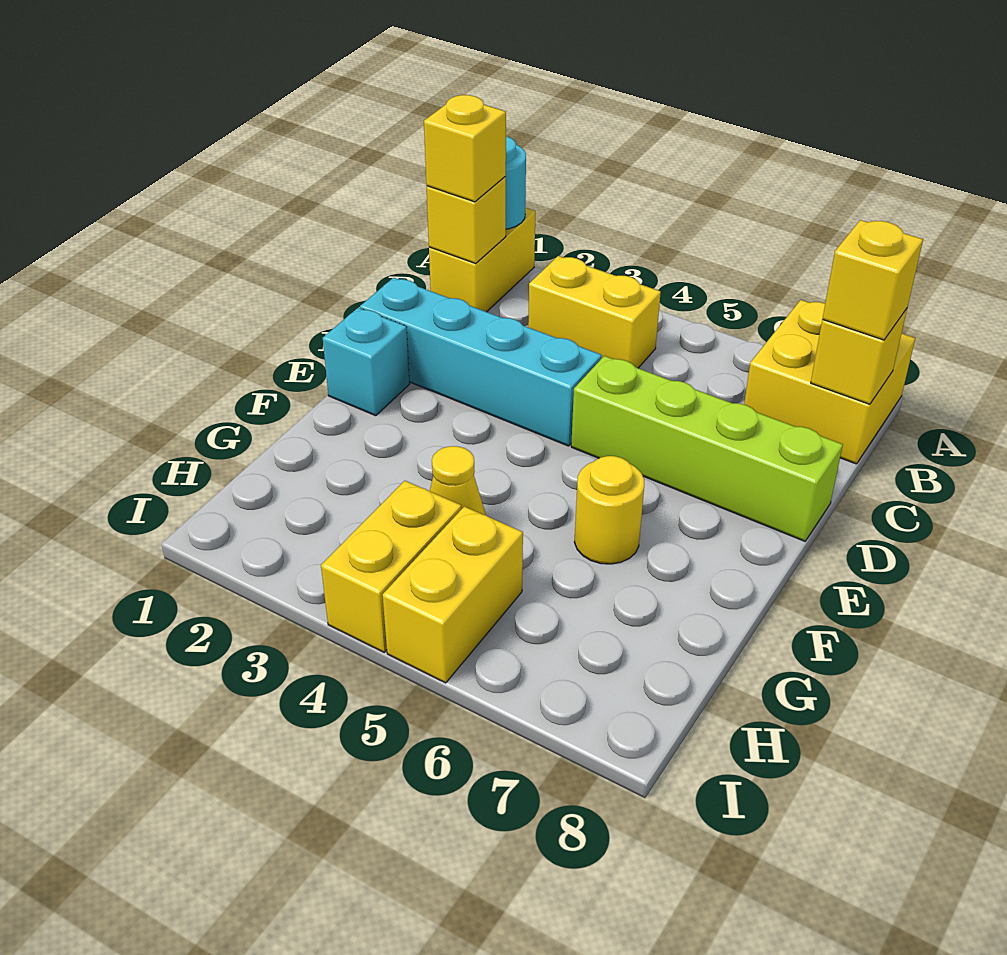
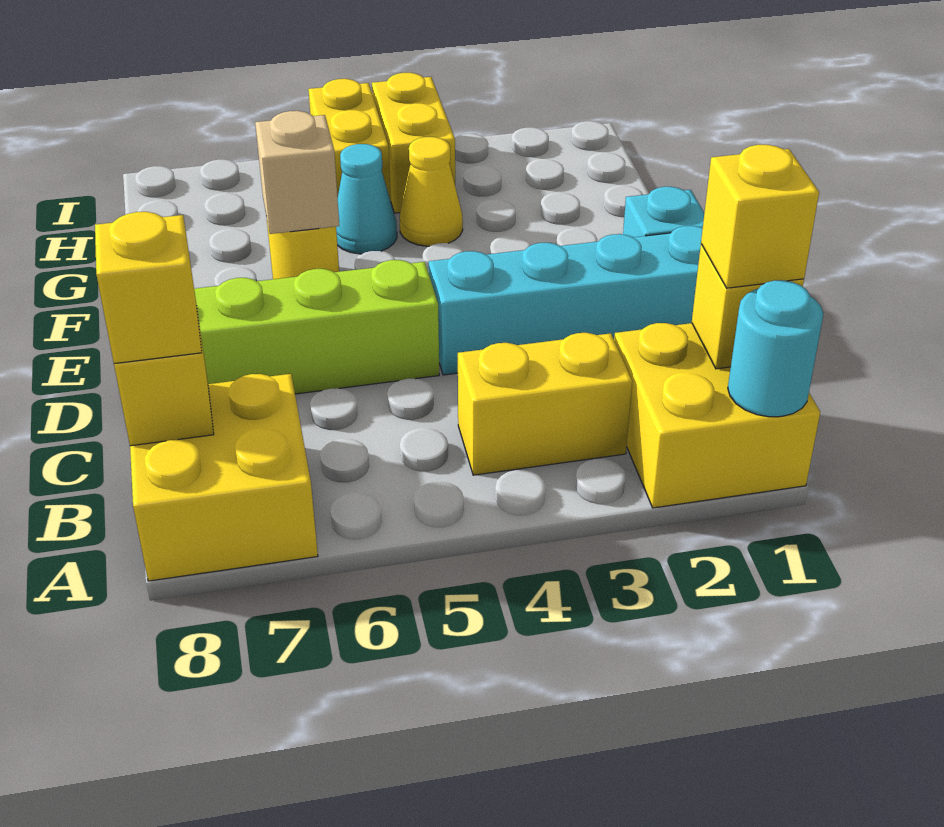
yellow 1x2 brick [429,208,535,312] -> yellow 2x2 brick [614,323,820,508]
none -> tan 1x1 brick [255,111,339,234]
none -> cyan 1x1 cone [336,144,397,254]

